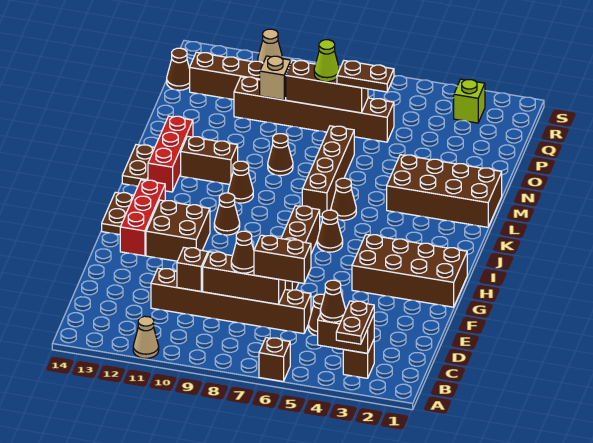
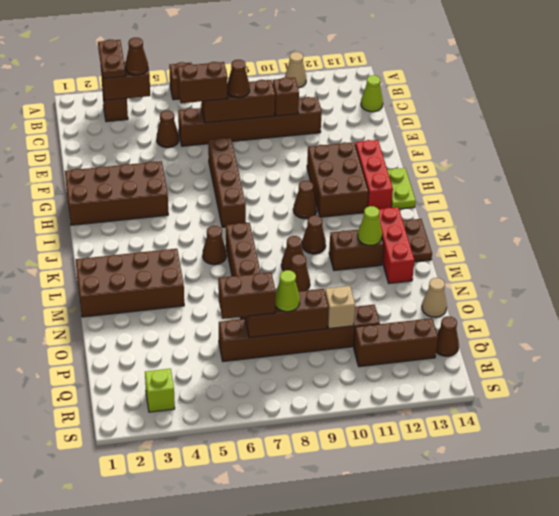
none -> lime 1x1 cone [361,75,383,112]
brown 2x2 brick [146,200,210,261] -> brown 2x3 brick [307,142,369,217]
brown 1x2 plate [102,192,134,235] -> lime 1x2 plate [387,168,416,209]
brown 1x1 cone [317,210,343,252] -> brown 1x1 cone moved to [281,236,304,271]
none -> lime 1x1 cone [358,206,382,246]
brown 1x2 plate [337,61,394,92] -> brown 1x2 brick [218,272,276,319]
tan 1x1 cone [258,29,283,63] -> tan 1x1 cone moved to [422,278,447,317]

